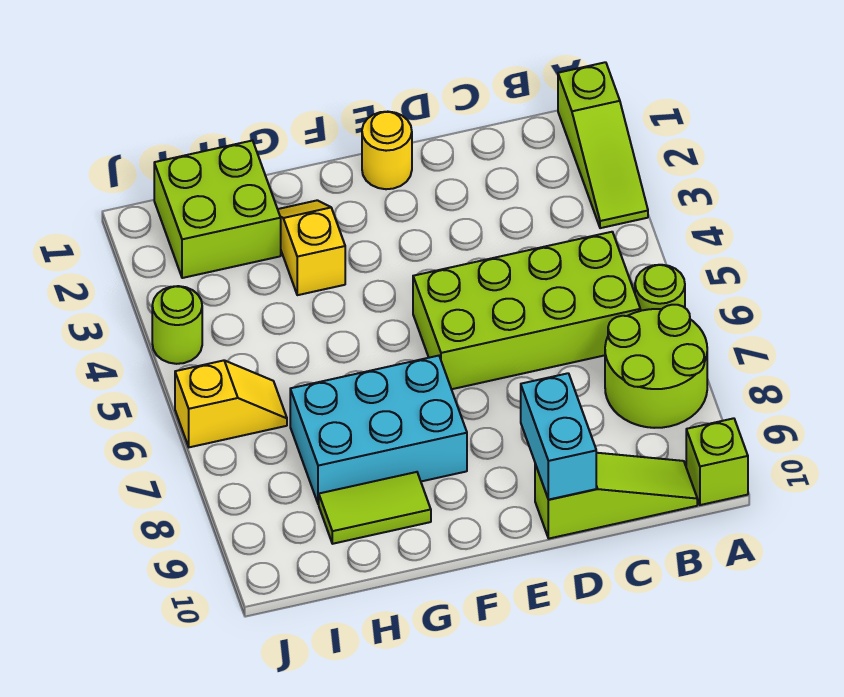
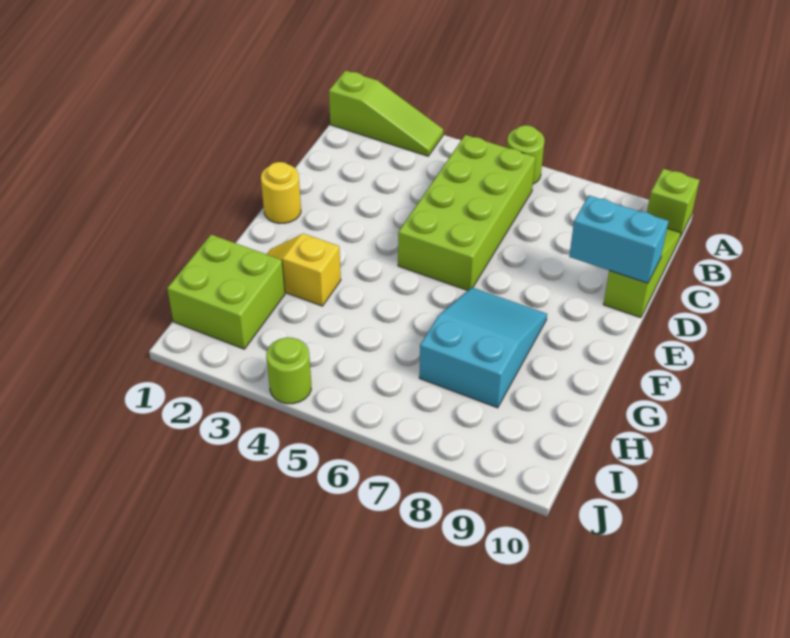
lime 2x2 round brick [605,305,707,428] -> none
cyan 2x3 brick [290,356,467,504] -> cyan 2x3 slope [419,288,547,408]
lime 1x2 tile [319,472,431,544] -> none
yellow 1x2 slope [175,360,287,447] -> none

